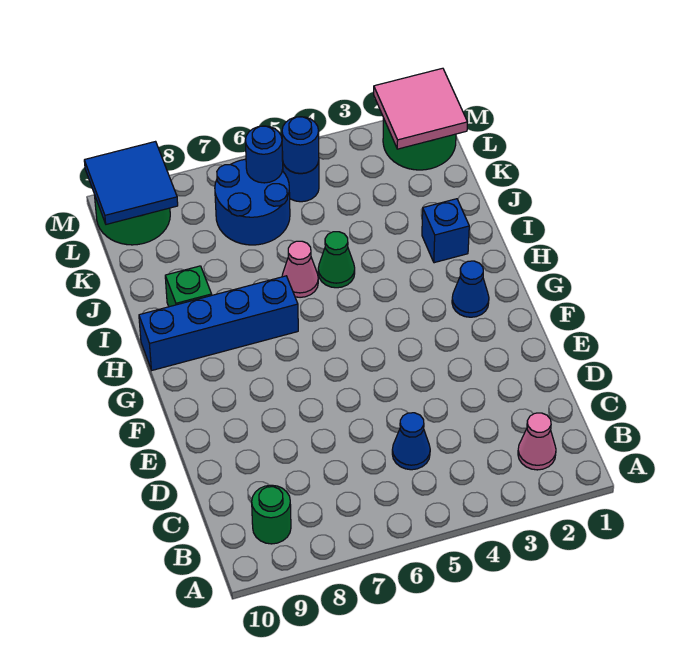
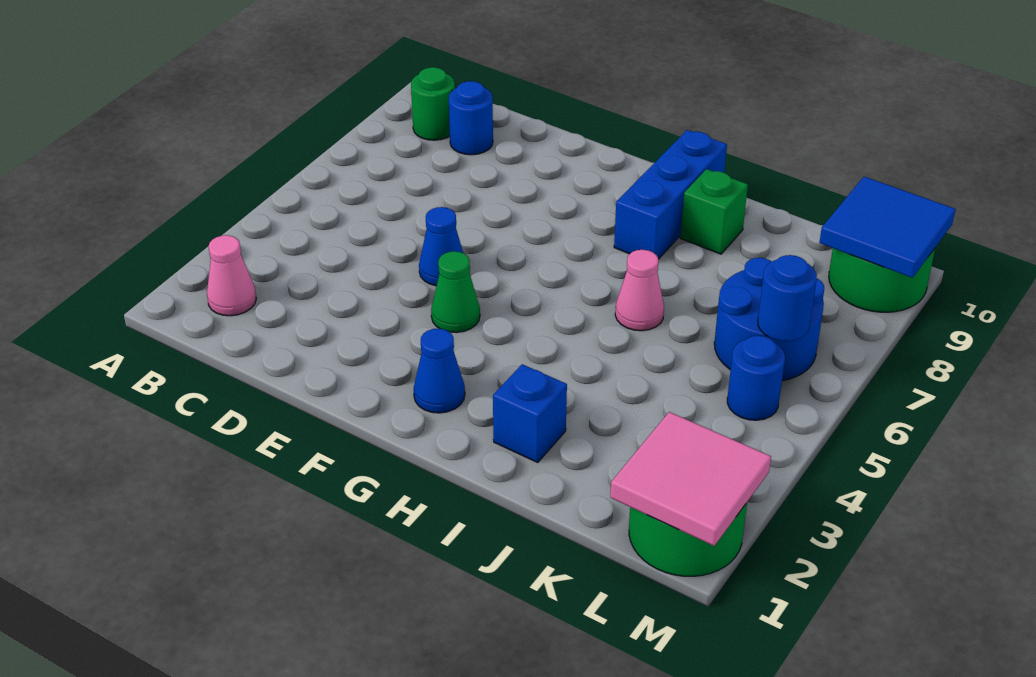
blue 1x1 cone [392,413,430,470] -> blue 1x1 cone moved to [419,207,463,286]
blue 1x4 brick [139,276,298,370] -> blue 1x3 brick [614,130,727,259]
green 1x1 cone [318,232,355,288] -> green 1x1 cone moved to [431,251,480,333]
blue 1x1 round brick [282,117,319,173] -> blue 1x1 round brick moved to [449,81,493,155]

